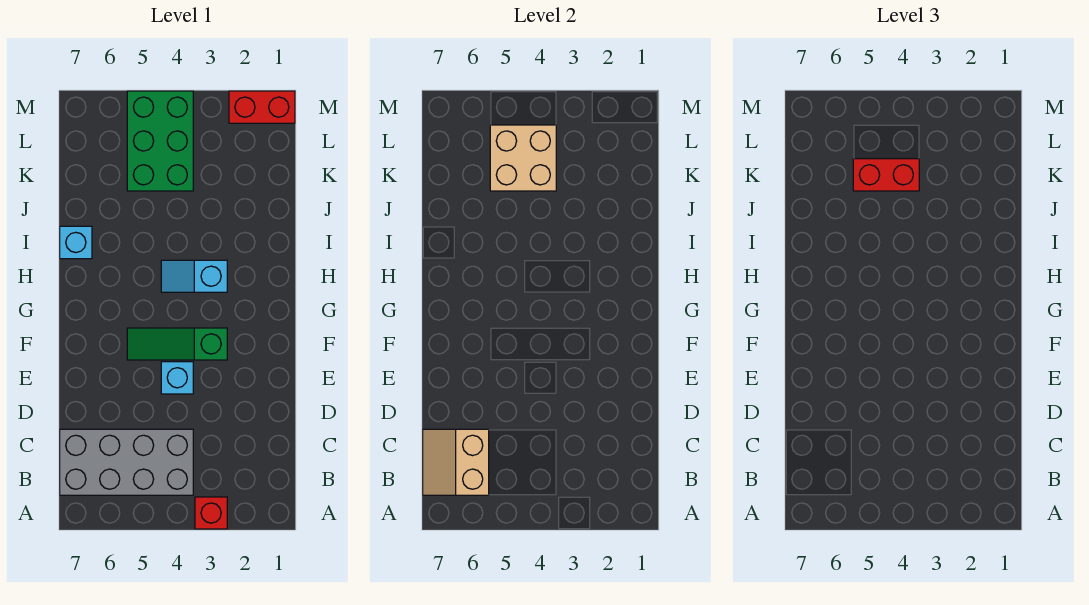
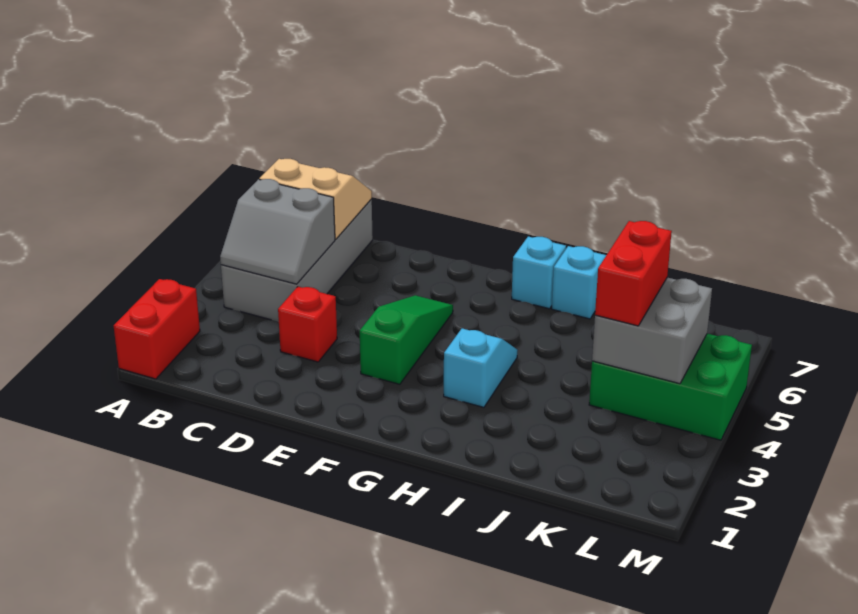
red 1x1 brick [195,497,227,529] -> red 1x1 brick moved to [278,287,337,362]
none -> grey 2x2 slope [220,179,335,284]
cyan 1x1 brick [161,362,193,394] -> cyan 1x1 brick moved to [512,237,566,309]
tan 2x2 brick [490,125,556,191] -> grey 2x2 brick [592,278,712,384]
red 1x2 brick [229,91,295,123] -> red 1x2 brick moved to [114,279,200,379]

